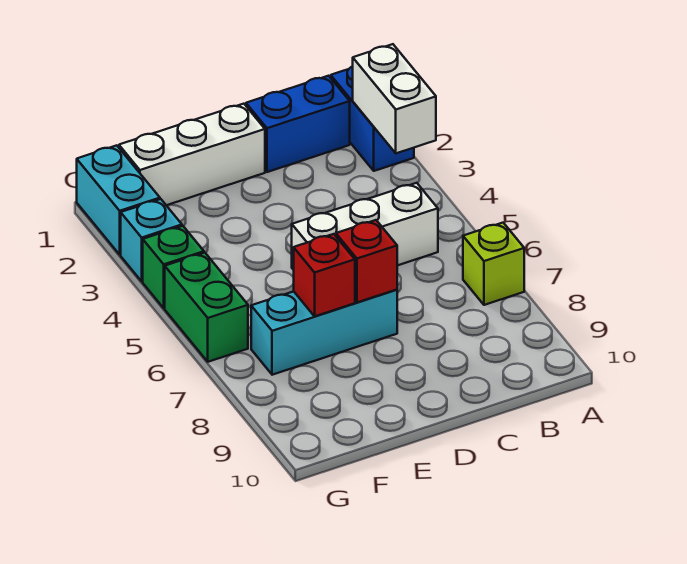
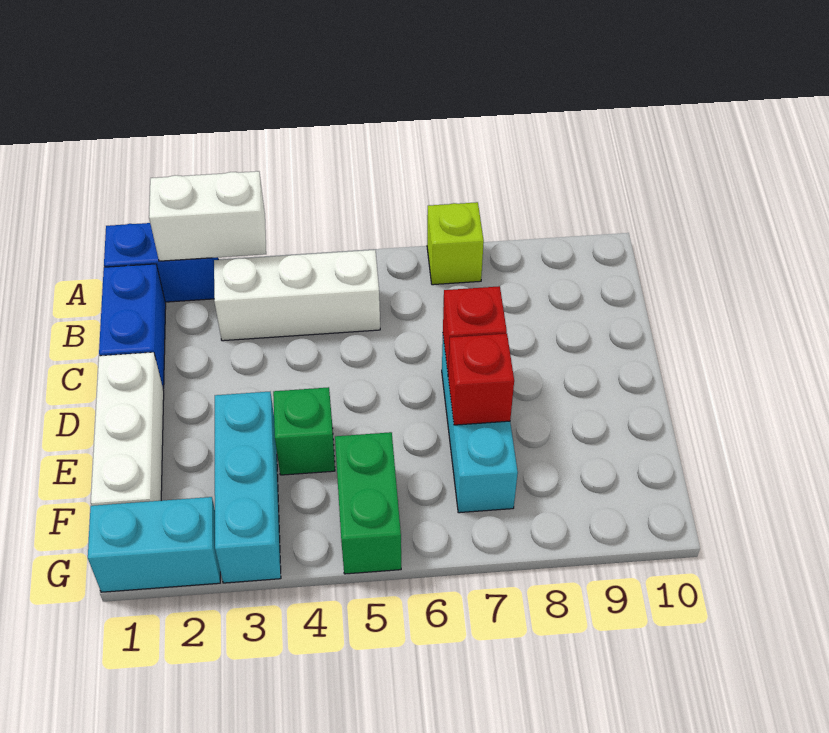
white 1x3 brick [292,183,438,270] -> white 1x3 brick turned to [214,250,380,341]
cyan 1x1 brick [121,199,182,281] -> cyan 1x3 brick [215,392,281,583]
green 1x1 brick [143,226,204,308] -> green 1x1 brick moved to [273,387,335,475]
green 1x2 brick [165,253,248,362] -> green 1x2 brick turned to [335,432,401,574]

